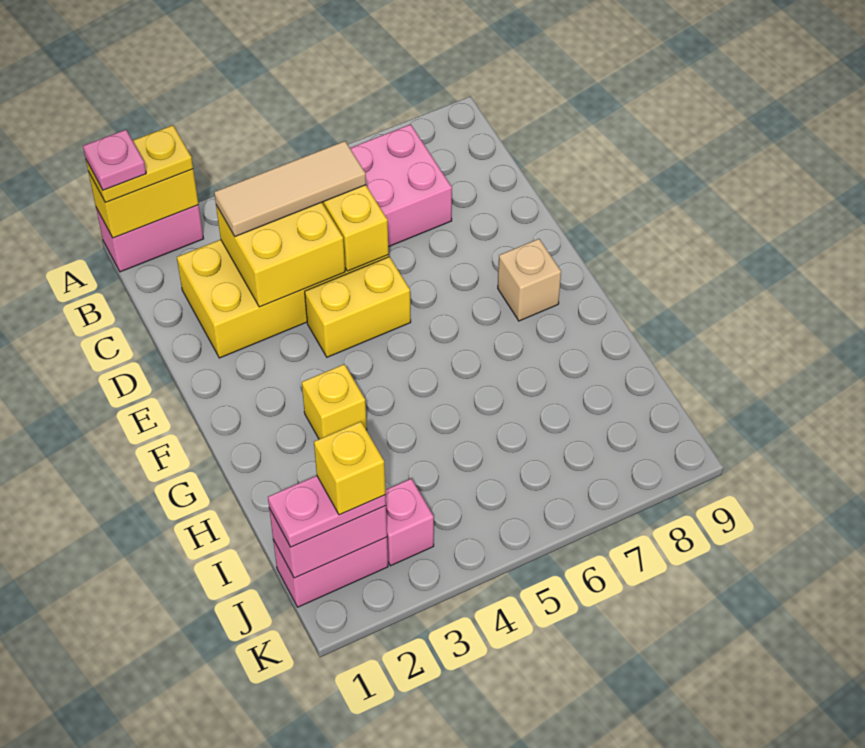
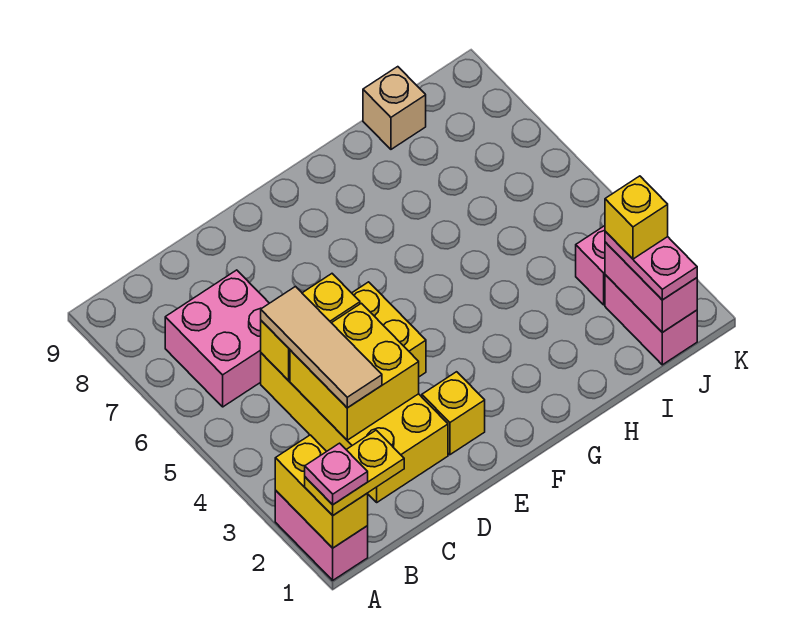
yellow 1x2 plate [86,125,193,202] -> yellow 1x2 plate turned to [305,430,404,515]
tan 1x1 brick [498,239,561,321] -> tan 1x1 brick moved to [363,67,426,149]
yellow 1x1 brick [302,364,367,439] -> yellow 1x1 brick moved to [422,372,485,455]

